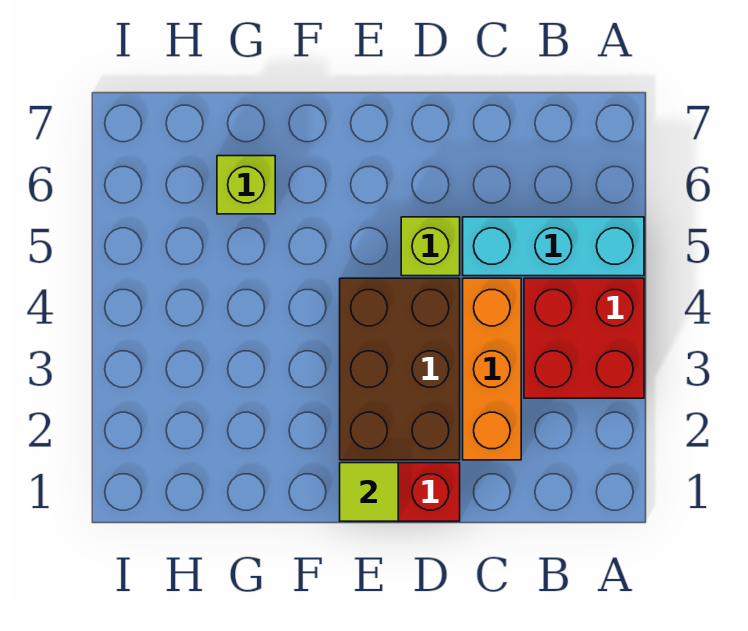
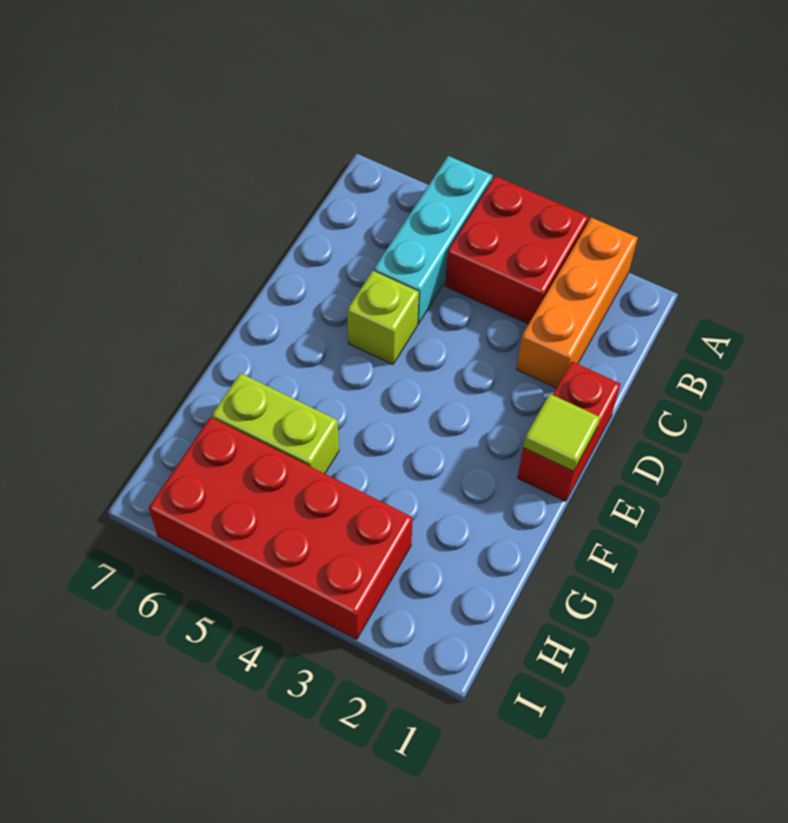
orange 1x3 brick [463,278,521,460] -> orange 1x3 brick turned to [516,218,637,388]
brown 2x3 brick [340,278,460,460] -> none
lime 1x1 brick [217,156,275,214] -> lime 1x2 brick [212,373,339,474]
none -> red 2x4 brick [149,417,413,639]

